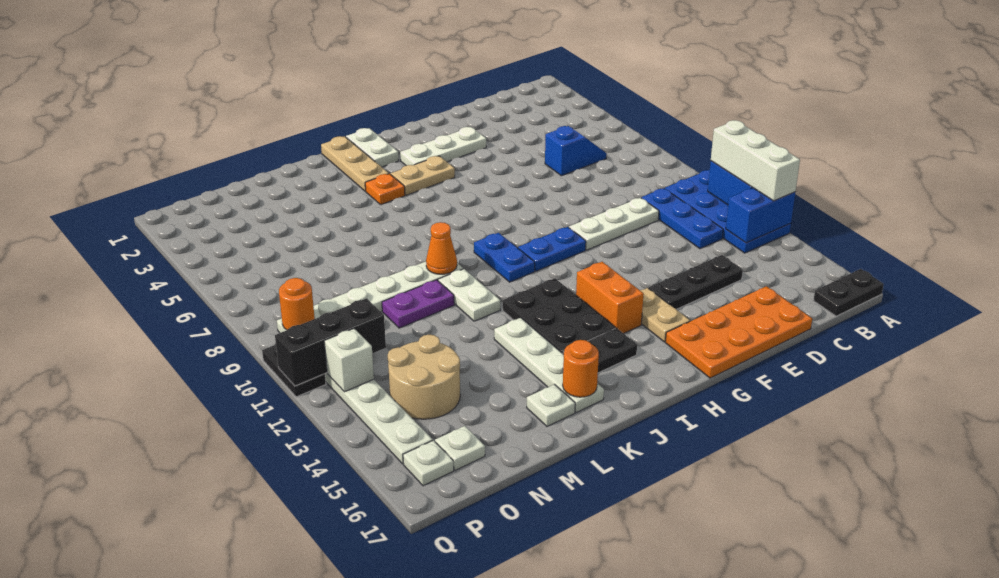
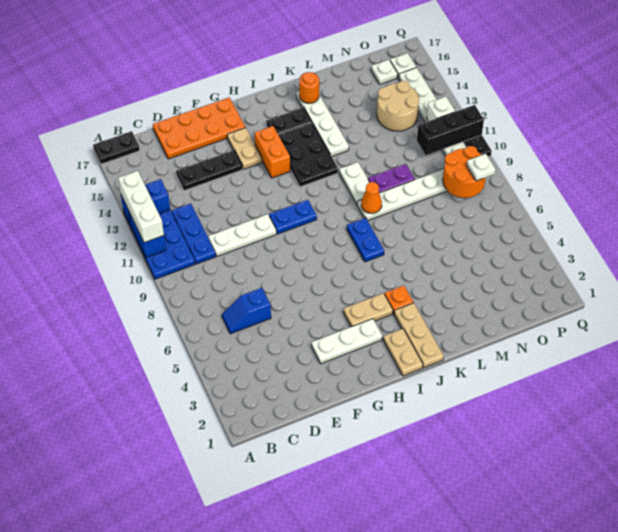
white 1x2 plate [346,128,399,167] -> tan 1x2 plate [383,329,423,376]
blue 1x2 plate [474,233,535,282] -> blue 1x2 plate moved to [347,218,384,262]
white 1x1 plate [527,384,575,426] -> white 1x1 plate moved to [467,154,495,181]
orange 1x1 round brick [279,278,315,330] -> orange 2x2 round brick [443,146,486,198]

